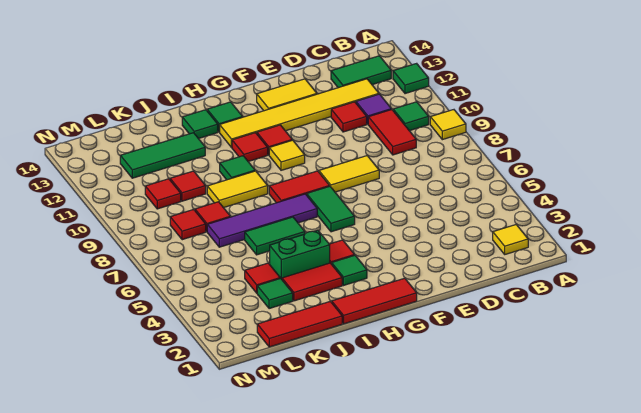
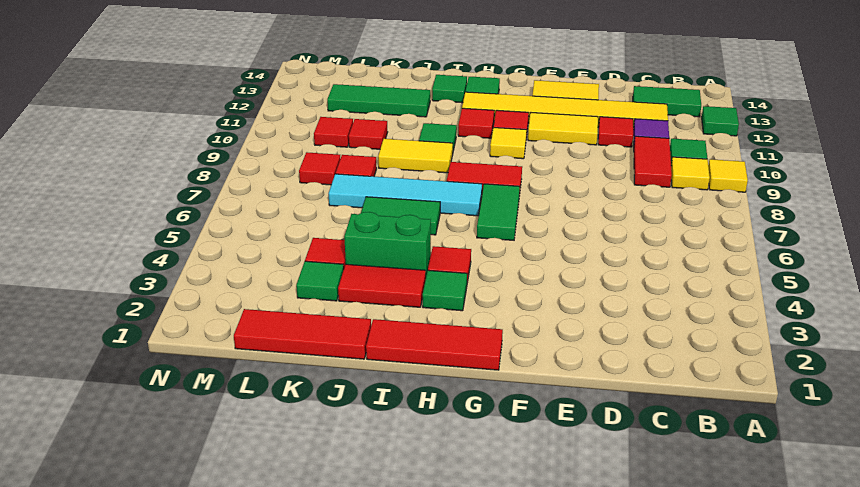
yellow 1x1 tile [493,225,528,254] -> yellow 1x1 tile moved to [671,157,710,190]
yellow 1x2 tile [319,156,379,192] -> yellow 1x2 tile moved to [528,113,598,145]
purple 1x4 tile [207,194,317,247] -> cyan 1x4 tile [329,174,482,216]

